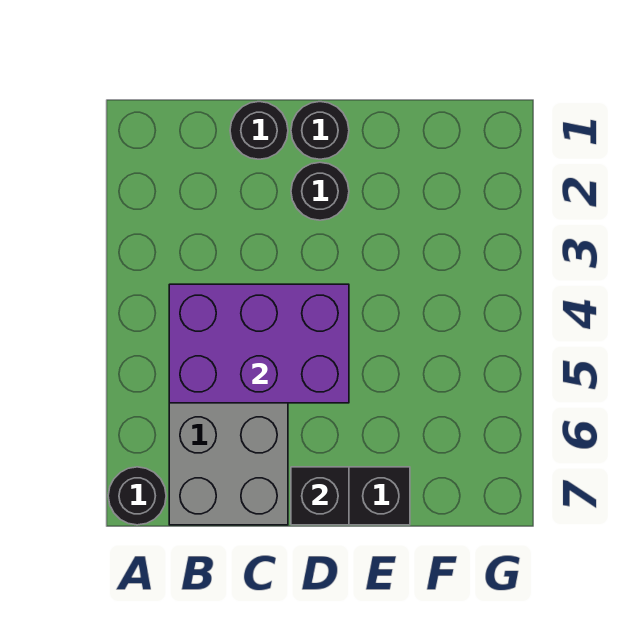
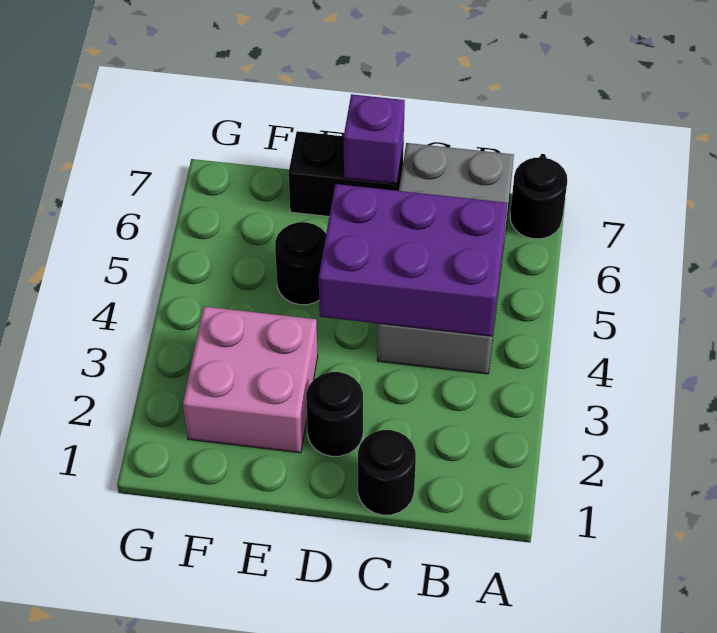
black 1x1 round brick [291,102,349,159] -> black 1x1 round brick moved to [275,222,326,305]
black 1x1 brick [291,467,349,525] -> purple 1x1 brick [344,94,405,184]
none -> pink 2x2 brick [183,307,318,453]

